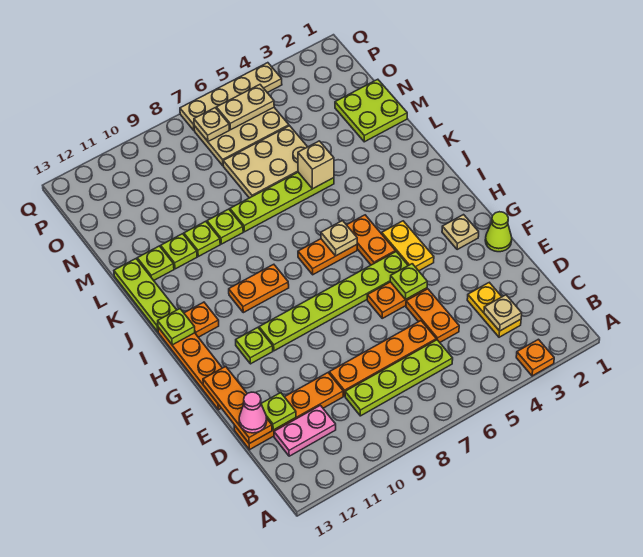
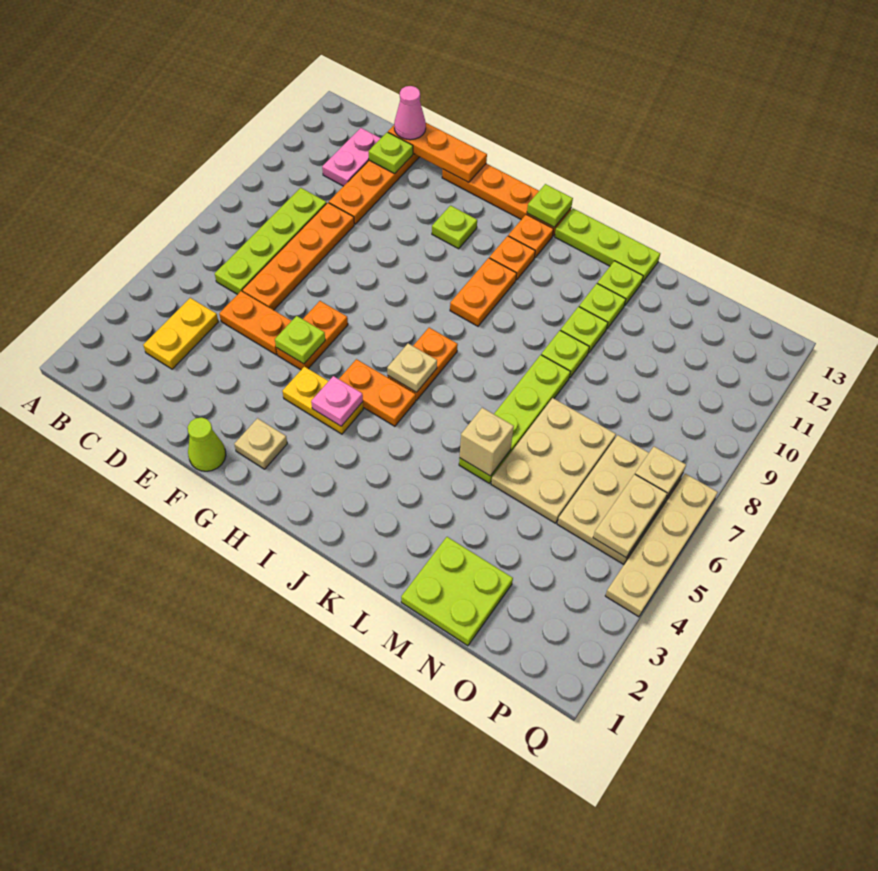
orange 1x1 plate [516,339,554,376] -> orange 1x1 plate moved to [489,236,535,280]
yellow 1x2 plate [467,282,521,337] -> yellow 1x2 plate turned to [143,298,218,369]
tan 1x1 plate [484,295,522,331] -> none
lime 1x6 plate [259,252,408,351] -> none
none -> pink 1x1 plate [311,376,363,426]

